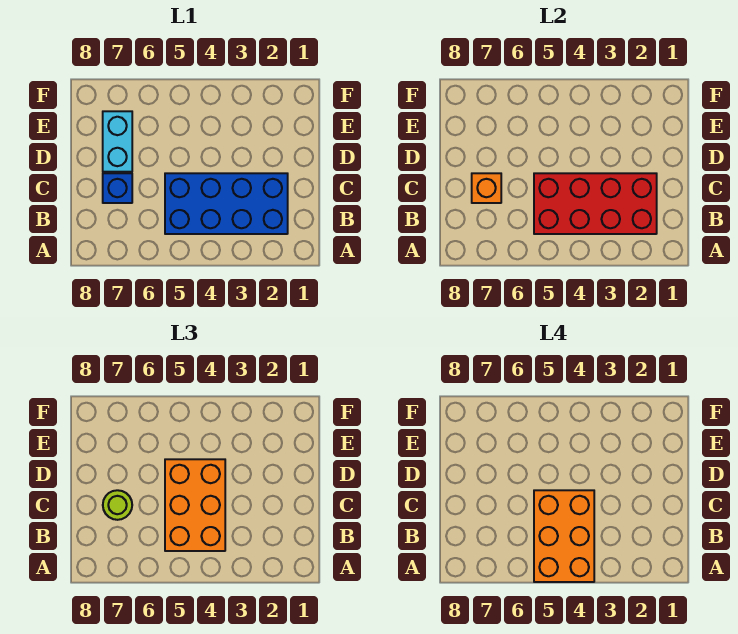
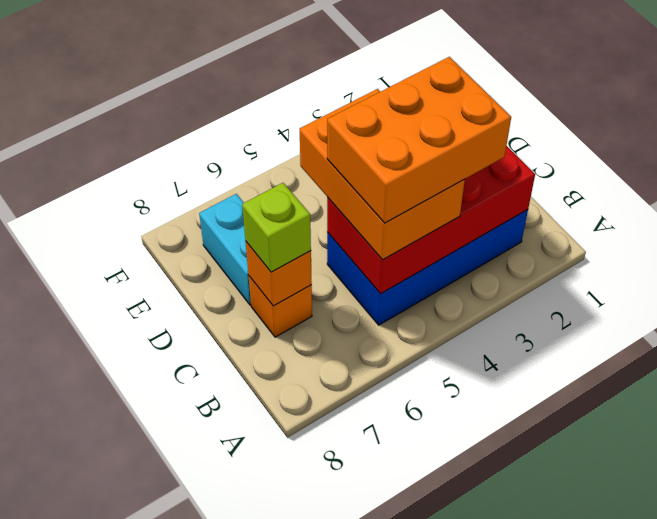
orange 2x3 brick [534,490,594,582] -> orange 2x3 brick turned to [327,57,511,223]
blue 1x1 brick [103,173,132,203] -> orange 1x1 brick [248,275,312,337]
lime 1x1 round brick [103,490,132,520] -> lime 1x1 brick [242,183,311,272]

